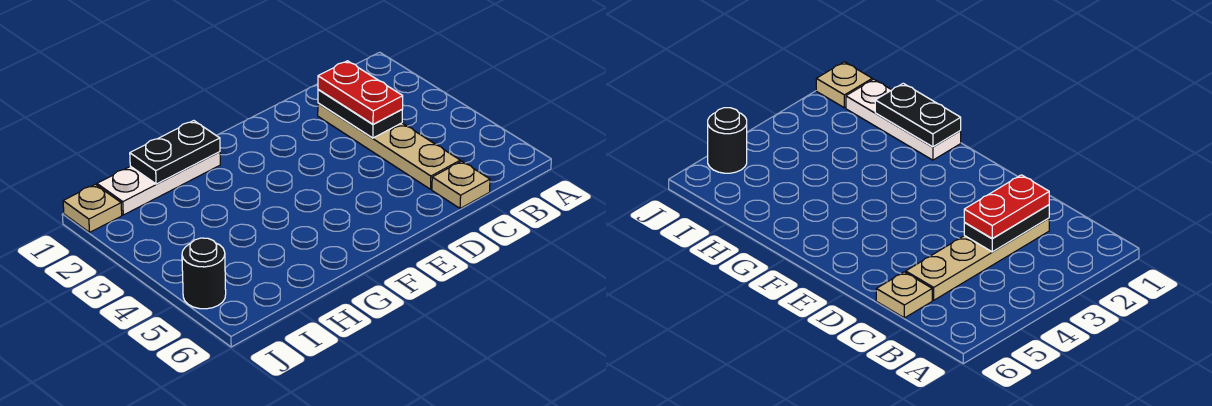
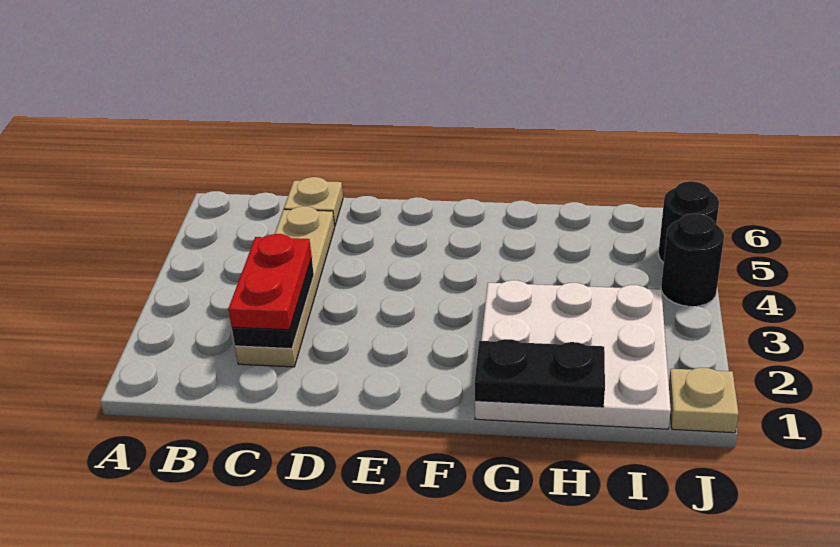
white 1x3 plate [97,152,220,215] -> white 3x3 plate [475,280,671,429]
none -> black 1x1 round brick [661,214,724,306]

